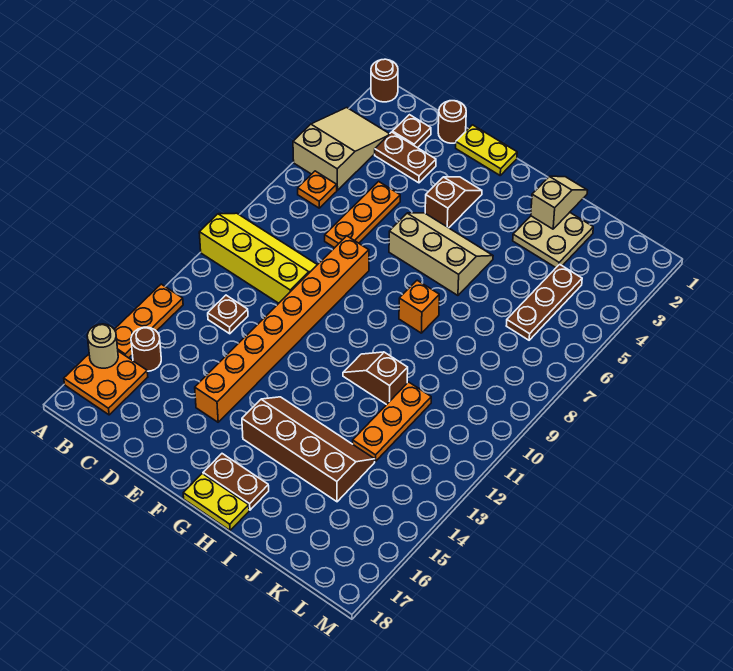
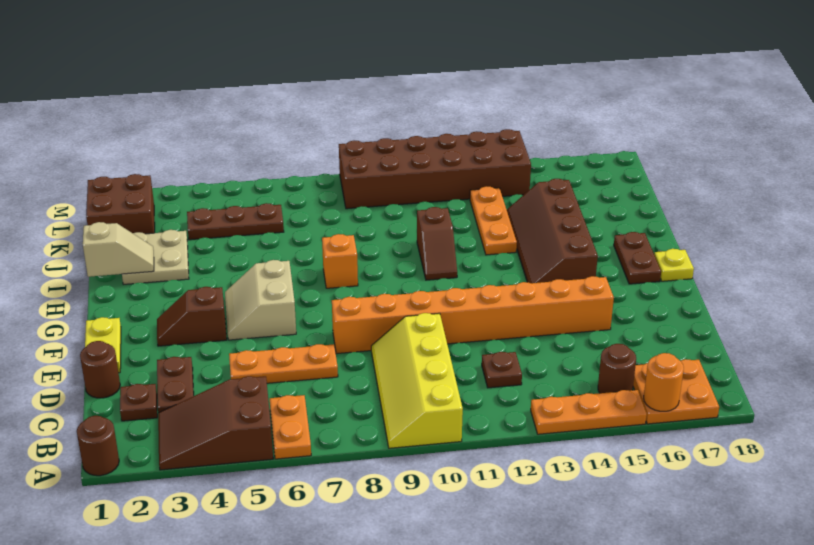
tan 2x3 slope [293,108,389,190] -> brown 2x3 slope [158,376,273,470]
tan 1x1 round brick [87,324,118,368] -> orange 1x1 round brick [644,353,684,411]
orange 1x1 plate [298,171,337,208] -> orange 1x2 plate [270,395,311,459]
tan 2x3 slope [389,213,493,295] -> tan 2x2 slope [225,260,296,340]
yellow 1x2 plate [183,474,249,530] -> yellow 1x1 plate [654,249,694,281]
tan 1x2 slope [531,176,588,229] -> tan 1x2 slope turned to [83,222,154,277]
orange 1x3 plate [353,382,431,461] -> orange 1x3 plate turned to [470,186,517,255]
none -> brown 2x2 brick [86,174,155,234]
none -> brown 2x6 brick [339,129,531,209]

